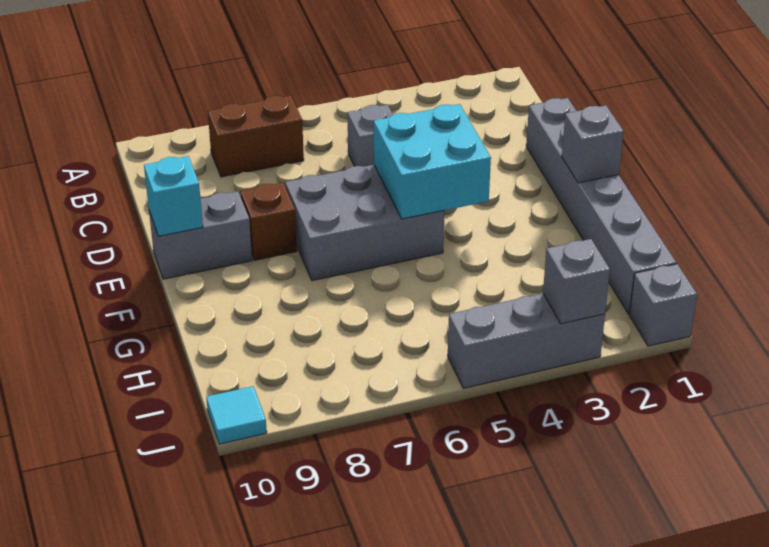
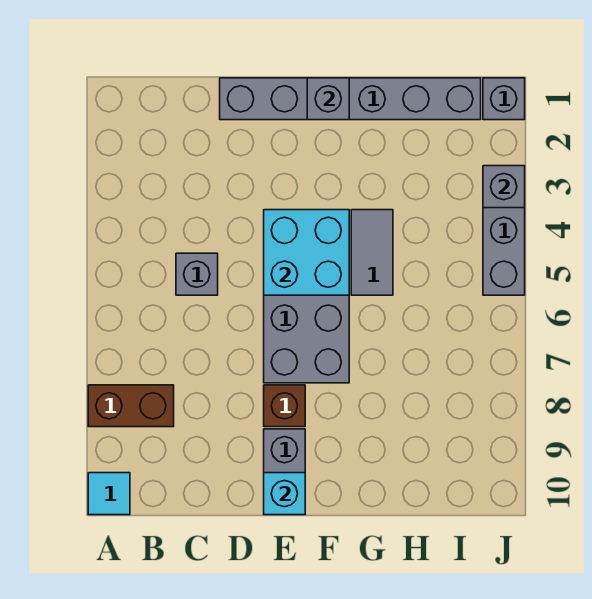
brown 1x2 brick [208,95,304,177] -> brown 1x2 brick turned to [88,385,174,427]
none -> grey 1x2 tile [351,210,393,295]
cyan 1x1 tile [206,386,267,444] -> cyan 1x1 tile moved to [88,473,130,515]

